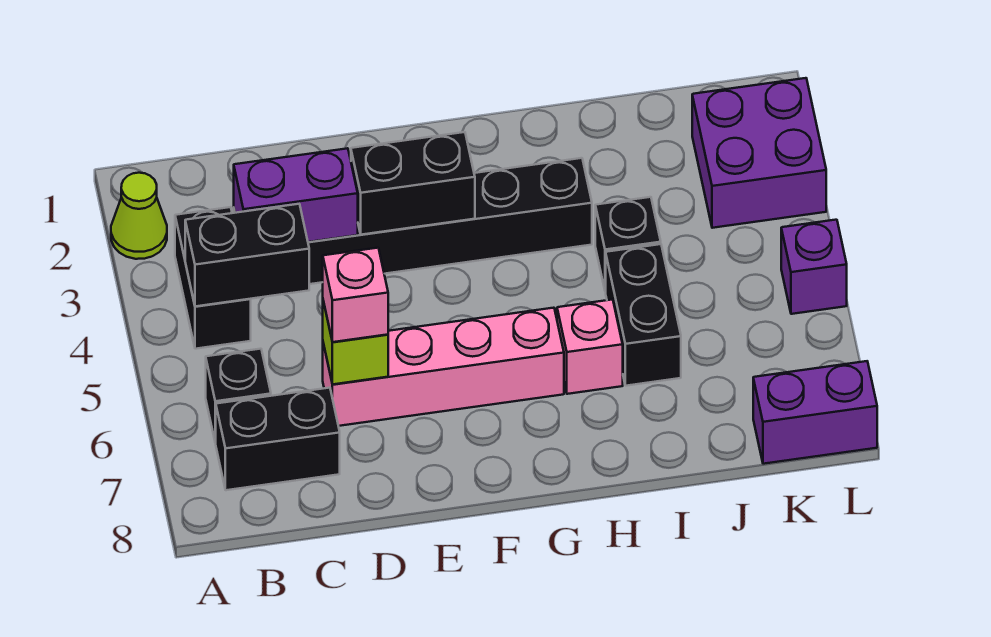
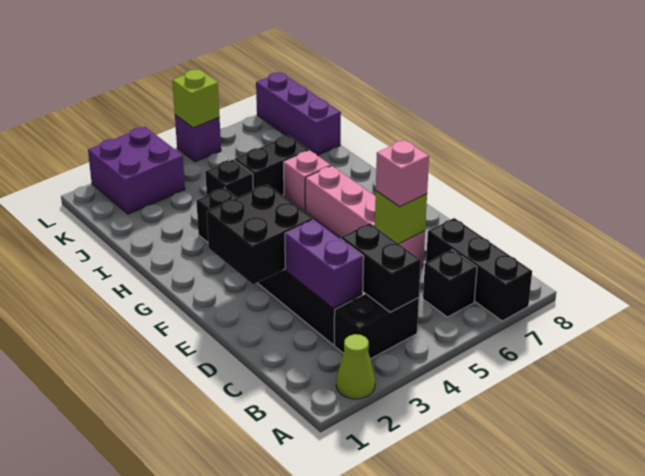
black 1x2 brick [216,388,340,490] -> black 1x3 brick [426,218,532,321]
black 1x2 brick [351,132,475,235] -> black 2x2 brick [207,185,313,285]
purple 1x2 brick [753,361,877,464] -> purple 1x3 brick [256,72,341,156]
none -> lime 1x1 brick [172,70,220,128]

